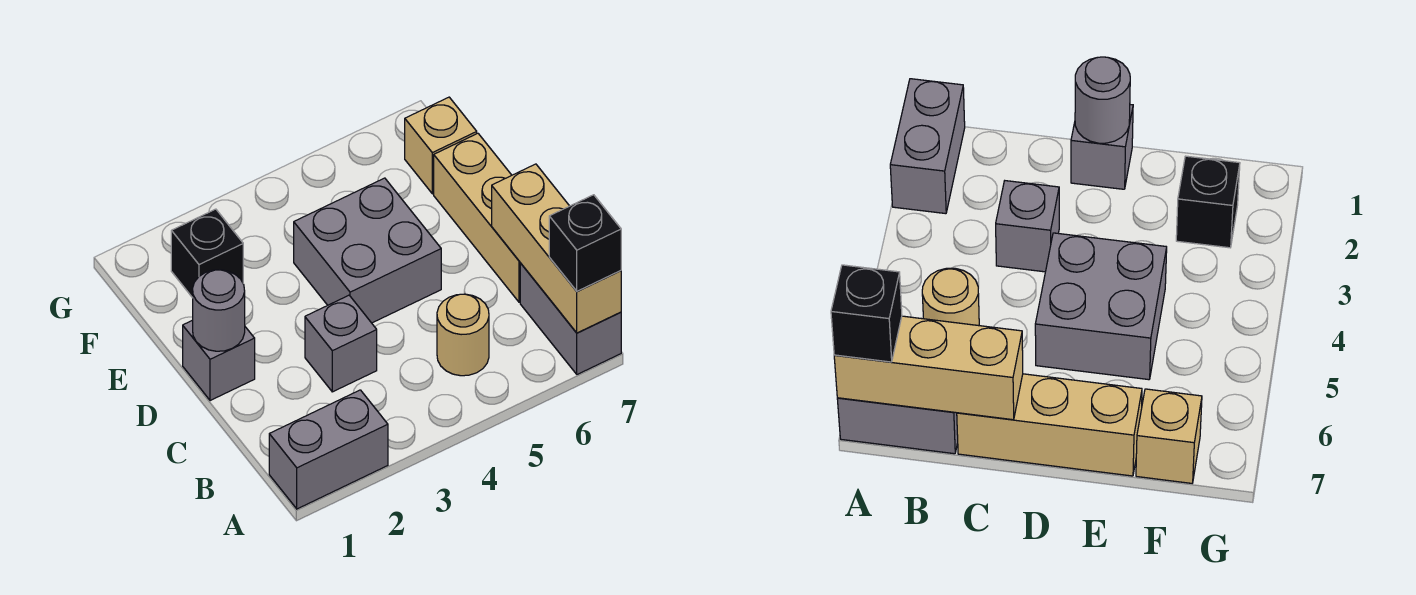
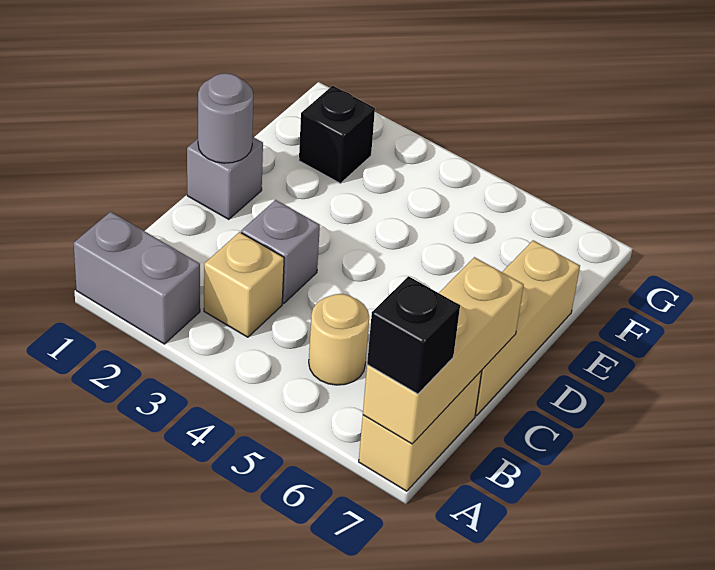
grey 1x2 brick [520,263,621,374] -> tan 1x2 brick [359,371,482,491]
grey 2x2 brick [294,178,441,323] -> none
tan 1x1 brick [405,97,477,194] -> tan 1x1 brick moved to [204,232,284,337]

